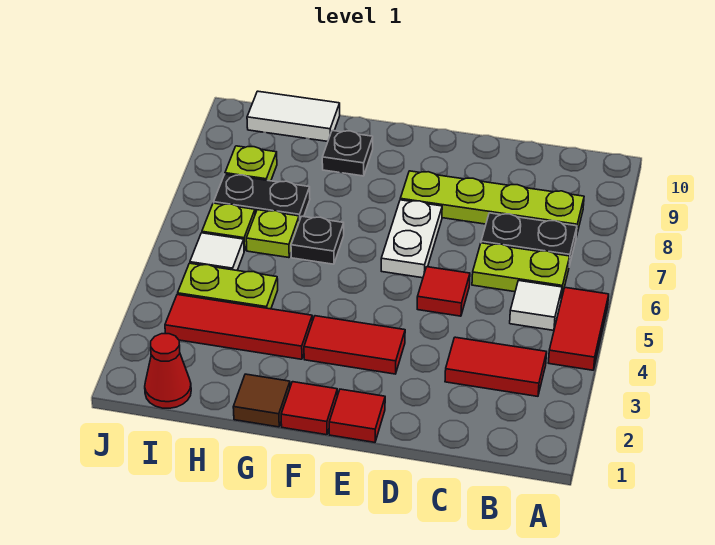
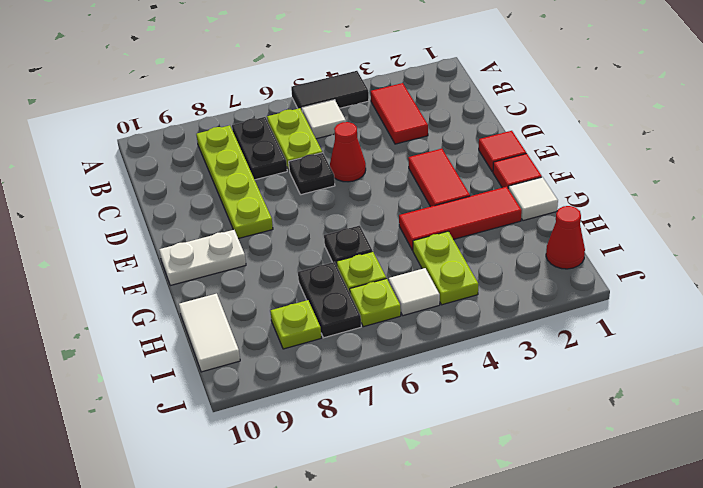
red 1x2 tile [548,287,609,370] -> black 1x2 tile [291,71,369,110]
red 1x1 tile [417,267,470,316] -> red 1x1 cone [330,122,366,182]
white 1x2 plate [381,200,442,278] -> white 1x2 plate moved to [159,230,246,285]
brown 1x1 tile [233,374,290,427] -> white 1x1 tile [508,177,558,221]
red 1x3 tile [165,294,312,359] -> red 1x3 tile turned to [399,187,522,250]
black 1x1 plate [322,131,373,176] -> black 1x1 plate moved to [289,153,335,195]

